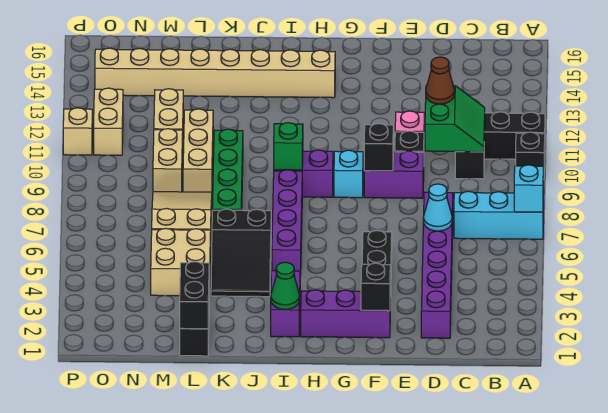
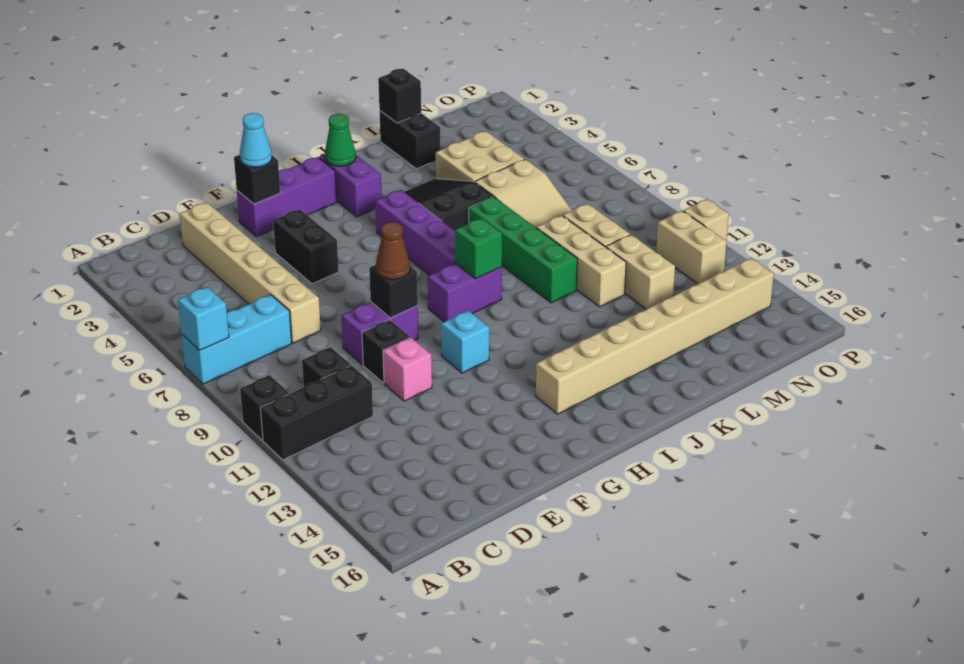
green 2x2 slope [425,85,485,152] -> none
purple 1x6 brick [421,192,453,338] -> tan 1x6 brick [180,202,321,343]
cyan 1x1 cone [423,184,452,231] -> cyan 1x1 cone moved to [240,113,272,167]
brown 1x1 cone [426,57,454,104] -> brown 1x1 cone moved to [376,222,410,279]
cyan 1x1 brick [334,150,363,198] -> cyan 1x1 brick moved to [441,311,489,373]
black 1x2 brick [180,262,209,329] -> black 1x1 brick [378,69,421,123]

